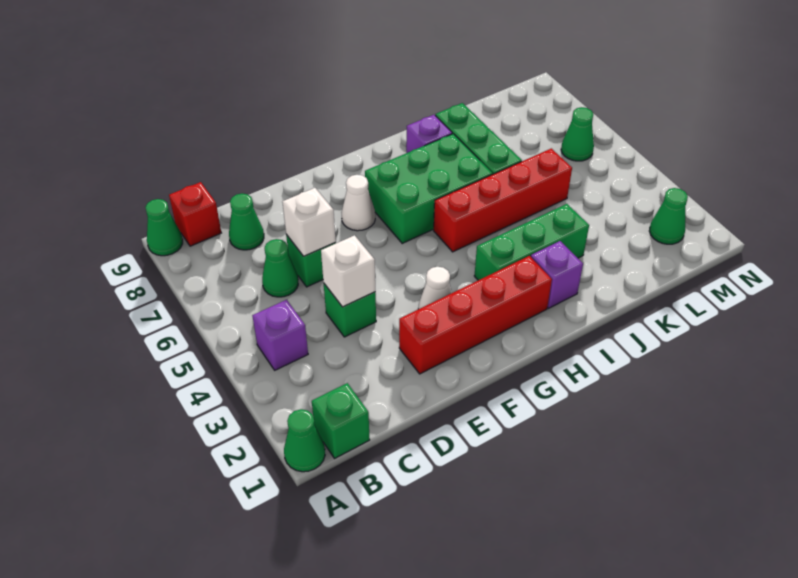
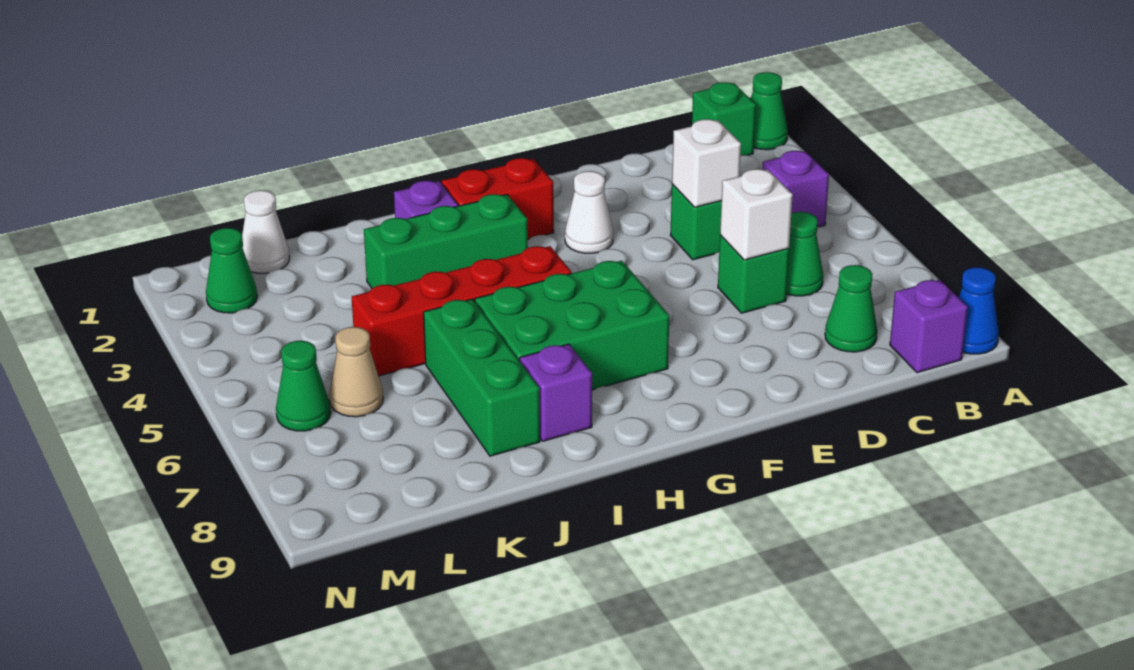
green 1x1 cone [145,199,183,256] -> blue 1x1 cone [959,267,999,354]
red 1x1 brick [169,182,221,246] -> purple 1x1 brick [890,280,968,373]
red 1x4 brick [399,256,552,374] -> red 1x2 brick [442,158,554,239]
white 1x1 cone [341,175,375,231] -> white 1x1 cone moved to [242,190,290,273]
none -> tan 1x1 cone [329,327,383,417]

